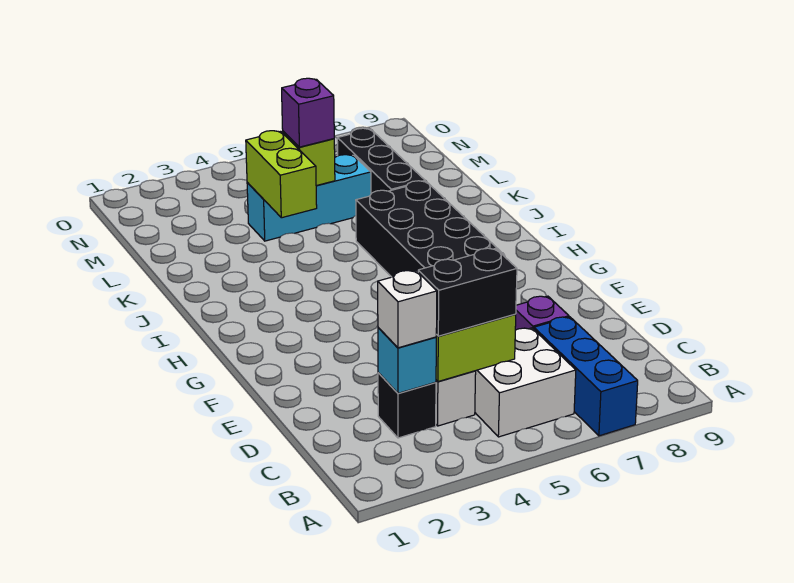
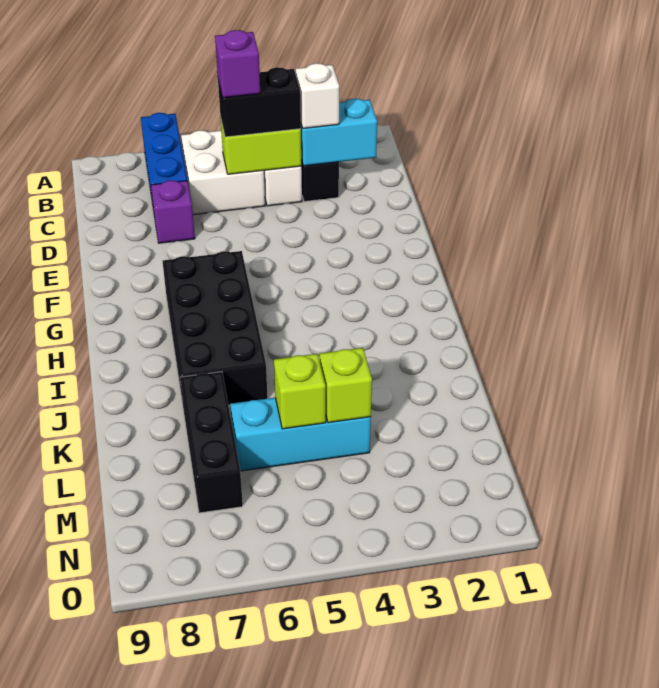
cyan 1x1 brick [378,328,436,393] -> cyan 1x2 brick [301,99,377,166]
lime 1x2 brick [246,131,317,218] -> lime 1x1 brick [320,348,372,423]
purple 1x1 brick [282,78,334,147] -> purple 1x1 brick moved to [215,30,260,98]

